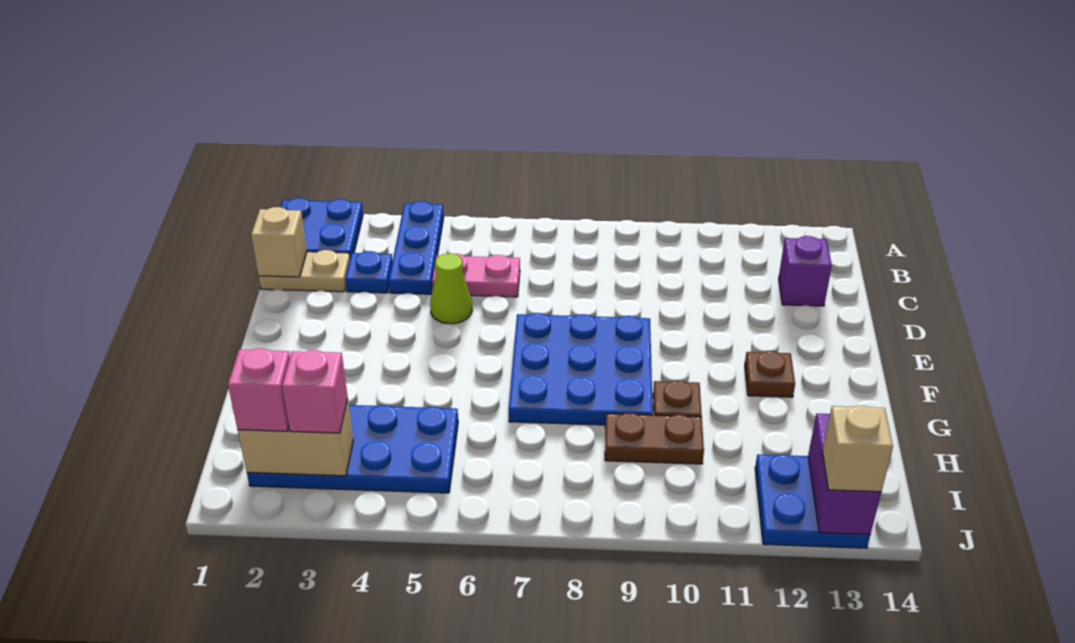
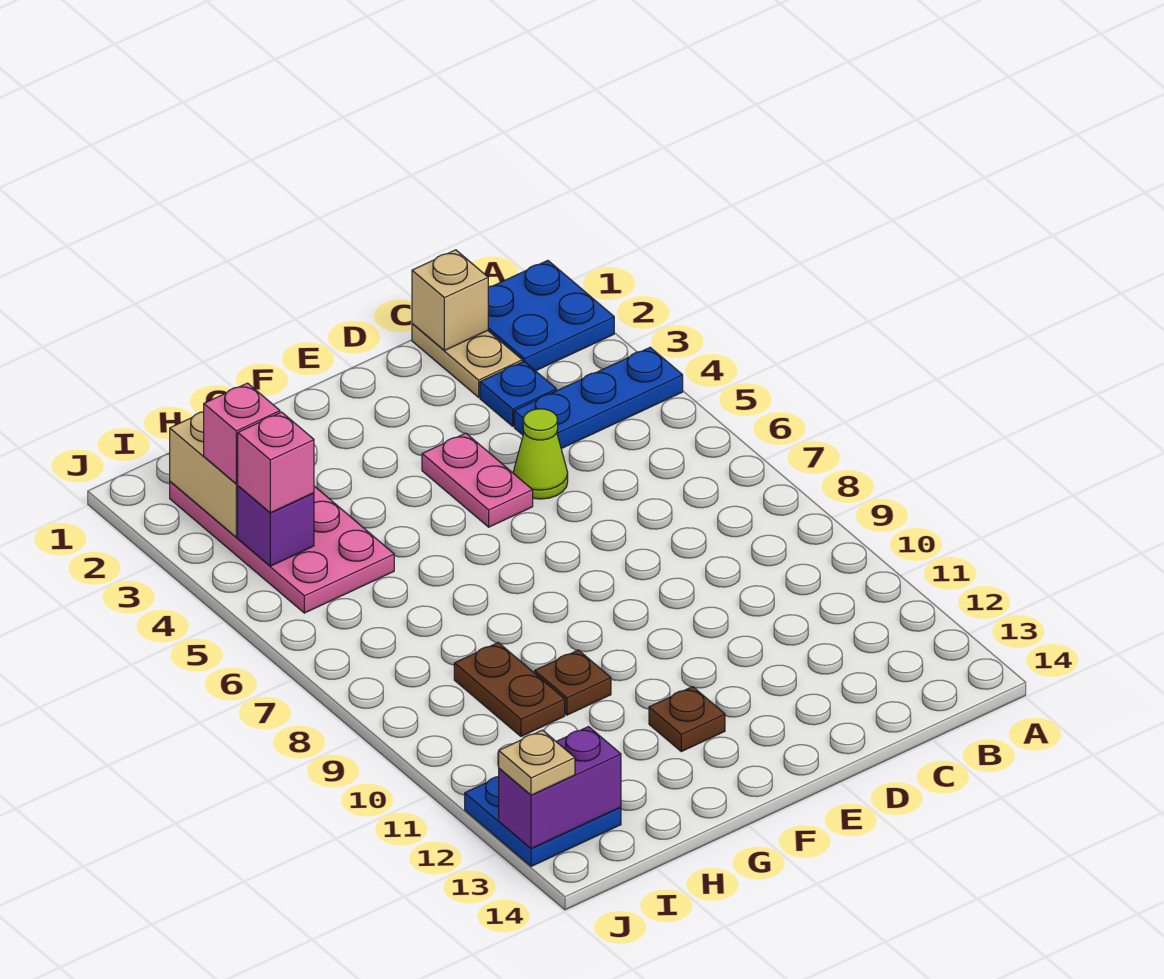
pink 1x2 plate [432,254,520,297] -> pink 1x2 plate moved to [422,433,533,527]
purple 1x1 brick [779,236,832,306] -> purple 1x1 brick moved to [238,486,314,566]
blue 3x3 plate [509,313,653,425] -> none
blue 2x4 plate [247,405,458,493] -> pink 2x4 plate [170,482,394,613]
pink 1x1 brick [228,348,290,431] -> pink 1x1 brick moved to [238,412,314,513]
tan 1x1 brick [822,406,893,492] -> tan 1x1 plate [499,730,575,795]

